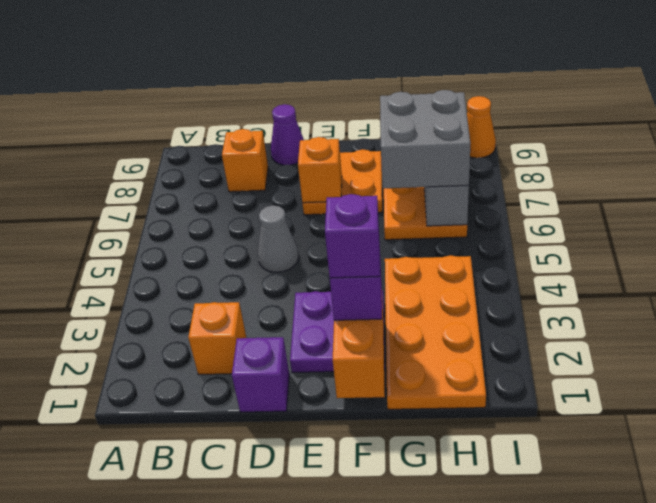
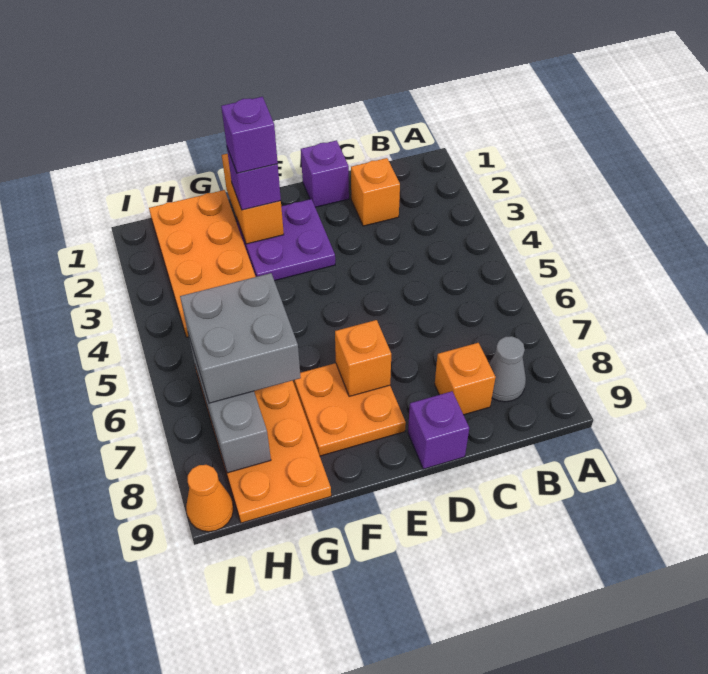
grey 1x1 cone [258,205,299,272] -> grey 1x1 cone moved to [489,336,526,402]
purple 1x1 cone [271,104,304,165] -> purple 1x1 brick [408,391,469,469]

